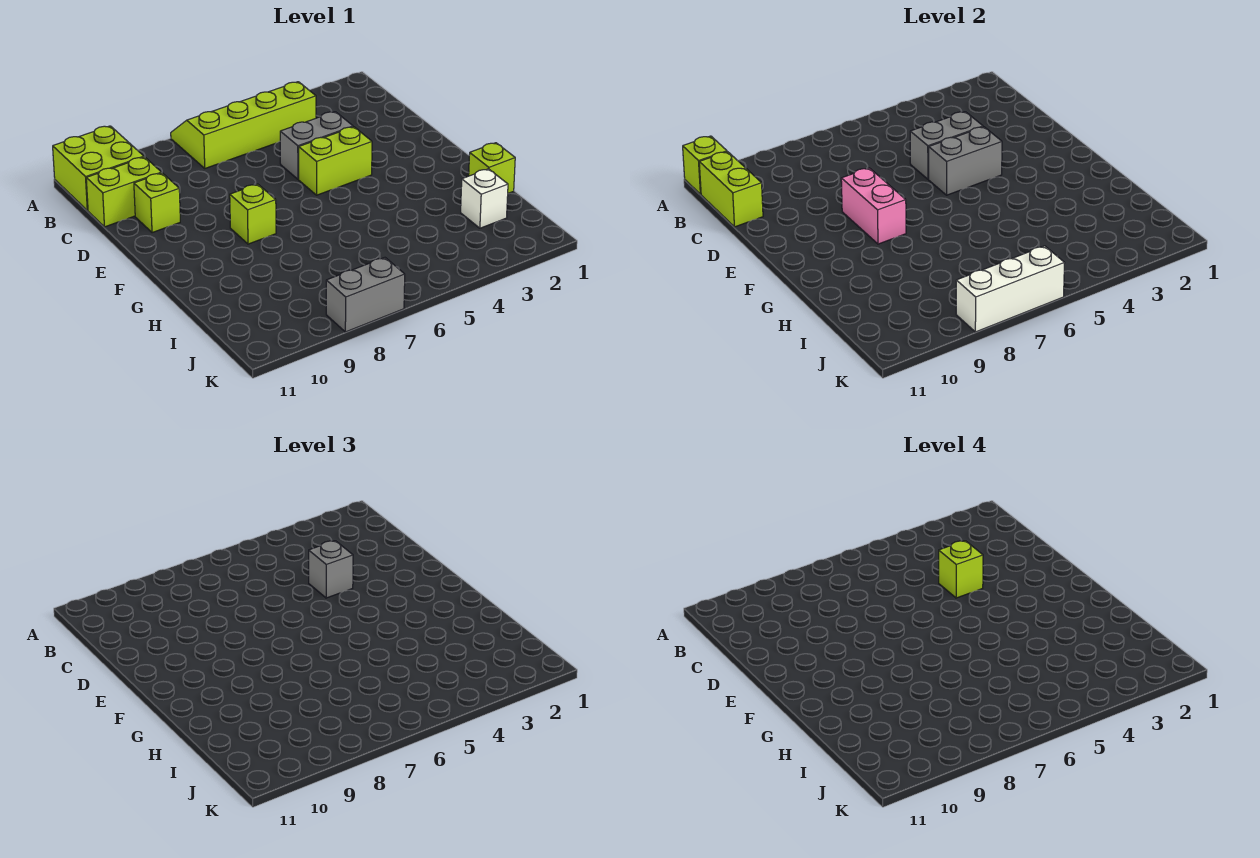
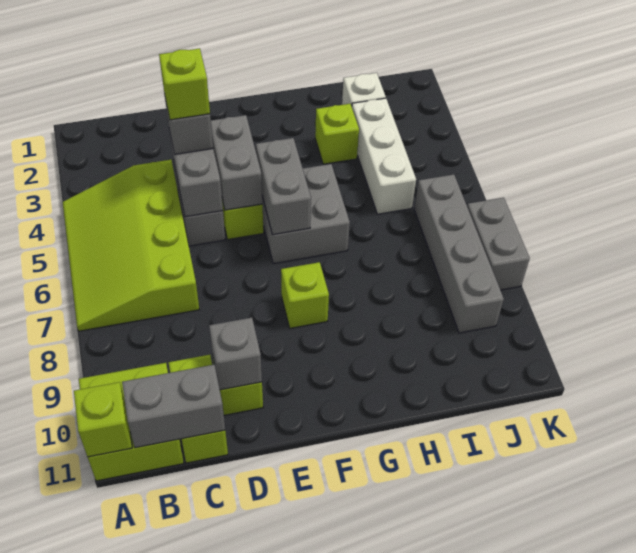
lime 2x4 slope [171,82,316,168] -> lime 3x4 slope [63,160,199,331]
lime 1x2 brick [699,152,763,227] -> grey 1x2 brick [122,365,225,448]
none -> grey 1x1 brick [209,318,262,390]
pink 1x2 brick [841,168,906,244] -> none
none -> grey 2x2 brick [262,164,350,264]
none -> grey 1x2 brick [256,138,311,235]
lime 1x1 brick [469,143,515,193] -> lime 1x1 brick moved to [315,104,359,164]
none -> grey 1x4 brick [414,174,504,333]
white 1x3 brick [956,246,1064,332] -> white 1x3 brick moved to [352,98,416,214]

